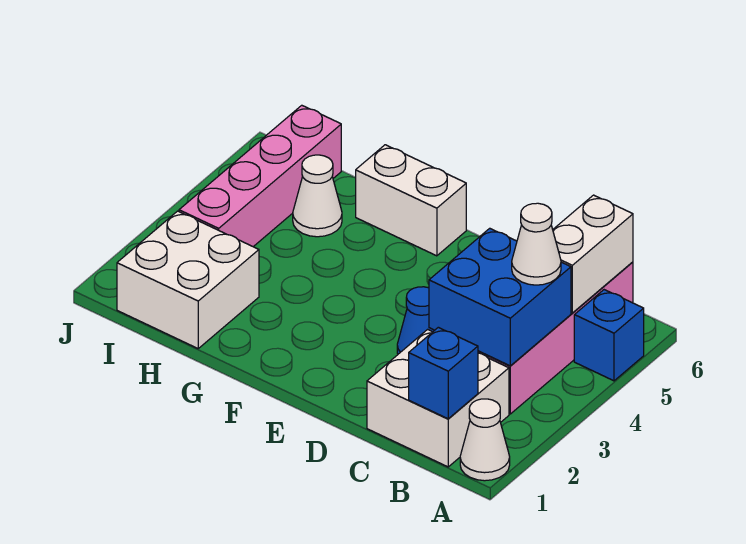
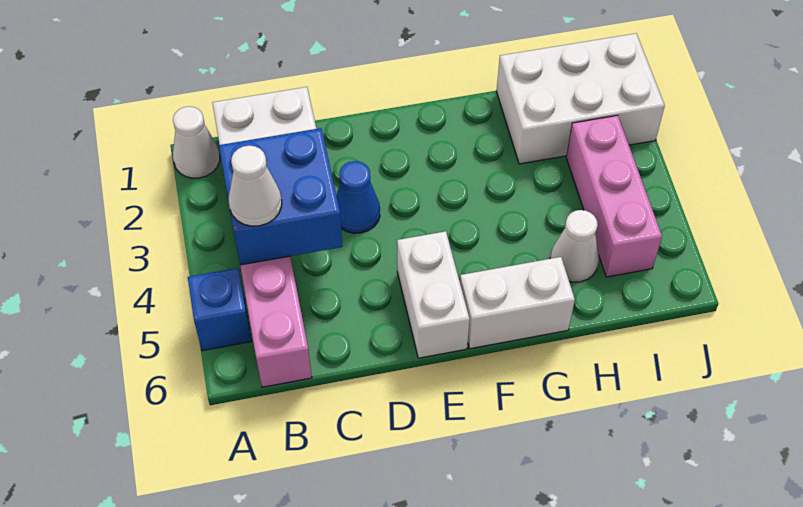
blue 1x1 brick [409,327,478,419] -> none
white 1x2 brick [553,195,633,313] -> white 1x2 brick moved to [397,231,470,358]
white 2x2 brick [117,211,259,348] -> white 2x3 brick [496,33,665,164]
pink 1x4 brick [179,105,341,247] -> pink 1x3 brick [566,115,662,277]

